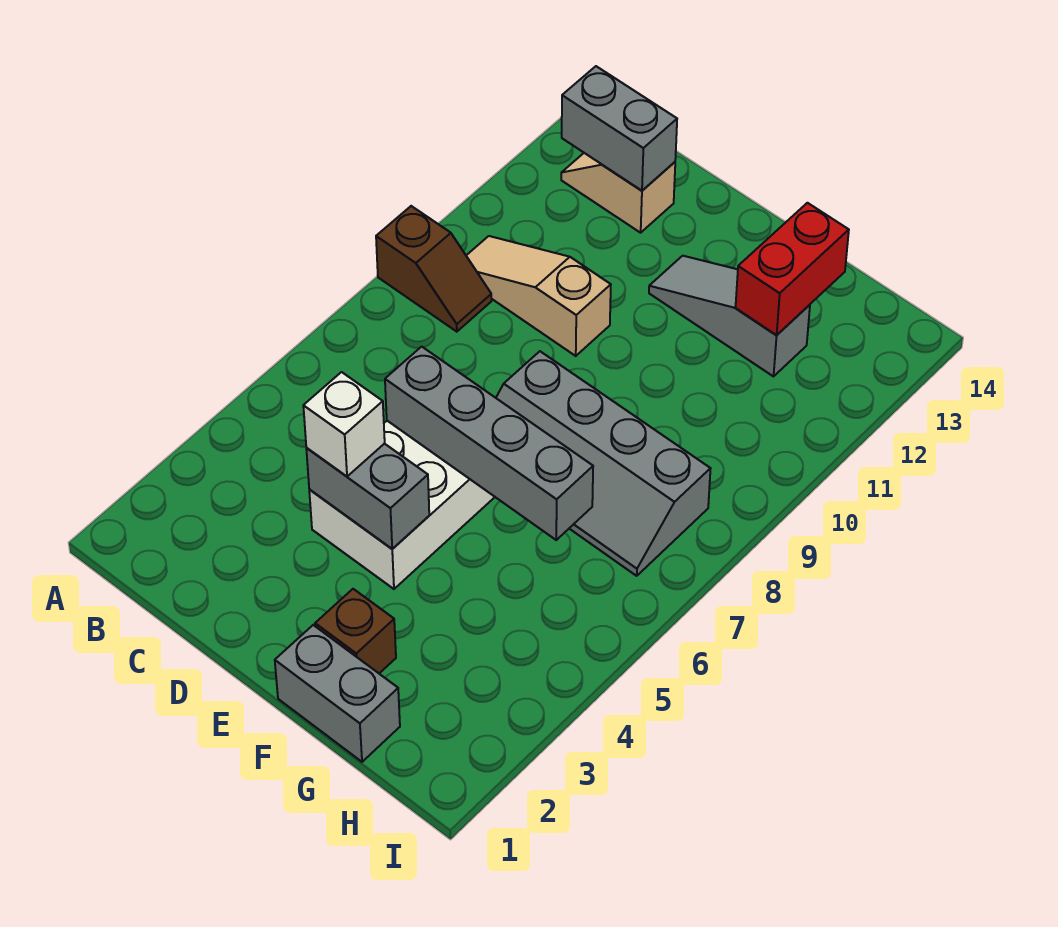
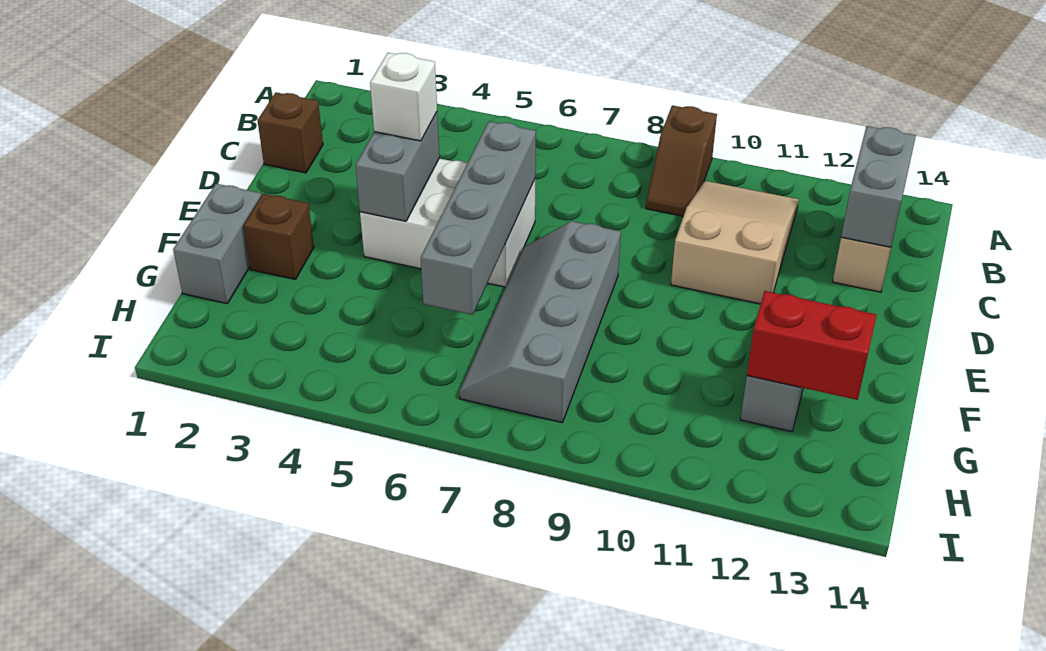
tan 1x3 slope [466,236,611,356] -> tan 2x3 slope [671,181,799,304]
none -> brown 1x1 brick [257,92,323,173]

